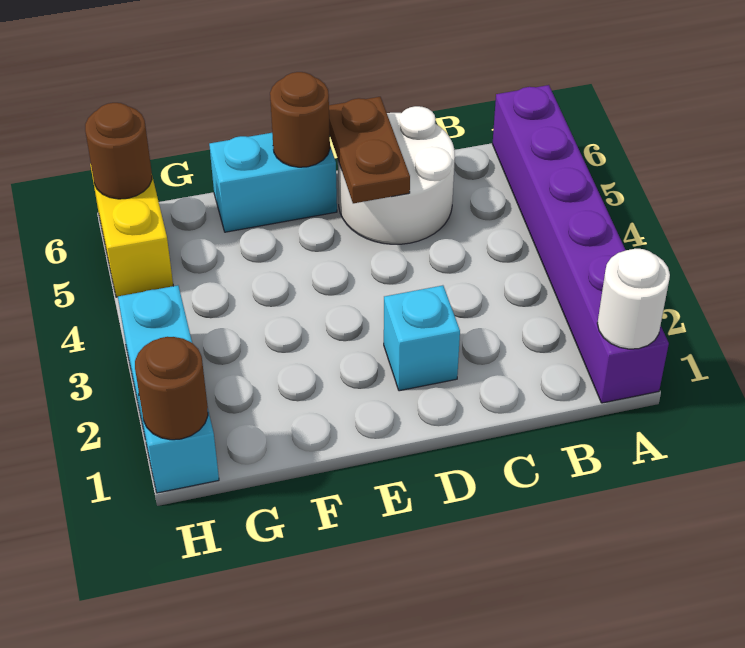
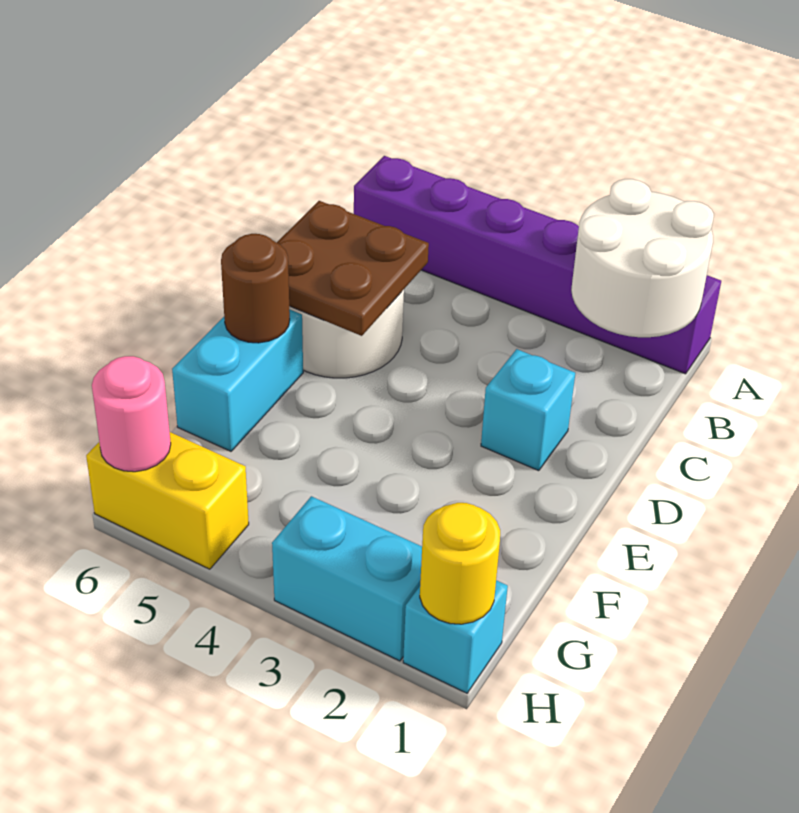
white 1x1 round brick [597,249,670,349] -> white 2x2 round brick [571,179,714,337]
brown 1x2 plate [329,97,410,203] -> brown 2x2 plate [277,201,429,336]
brown 1x1 round brick [135,337,208,440] -> yellow 1x1 round brick [420,503,500,624]
brown 1x1 round brick [85,103,152,199] -> pink 1x1 round brick [92,356,171,472]

